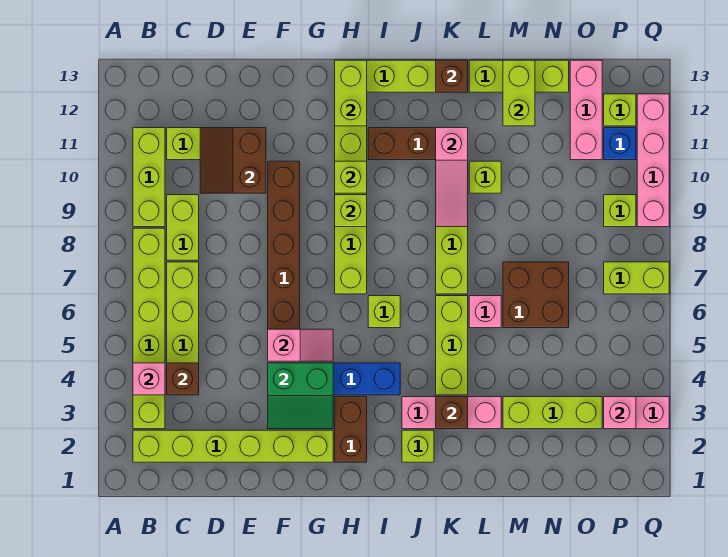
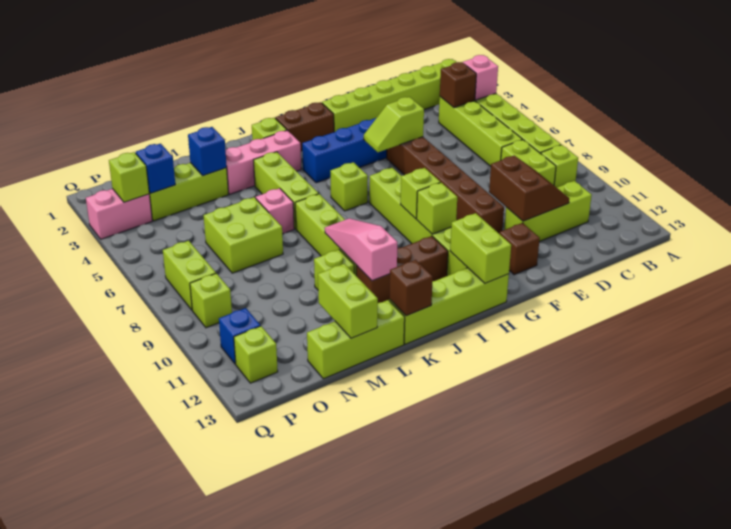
lime 1x3 brick [133,128,165,227] -> lime 1x1 brick [541,145,578,188]
green 2x2 slope [268,363,333,429] -> none
pink 1x2 slope [268,329,333,361] -> lime 1x2 slope [364,97,424,152]
brown 1x2 brick [335,397,367,462] -> brown 1x2 brick turned to [275,102,334,151]
brown 1x1 brick [436,397,468,429] -> brown 1x1 brick moved to [499,223,540,275]
none -> blue 1x1 brick [188,127,227,176]
brown 2x2 brick [503,262,569,328] -> lime 2x2 brick [203,197,283,273]
none -> blue 1x1 brick [136,144,175,193]
pink 1x3 brick [570,60,602,160] -> none
pink 1x1 brick [604,397,636,429] -> lime 1x1 brick [109,152,149,202]
lime 1x2 brick [604,262,669,294] -> lime 1x2 brick turned to [163,241,216,310]
pink 1x4 brick [637,94,669,227] -> none

